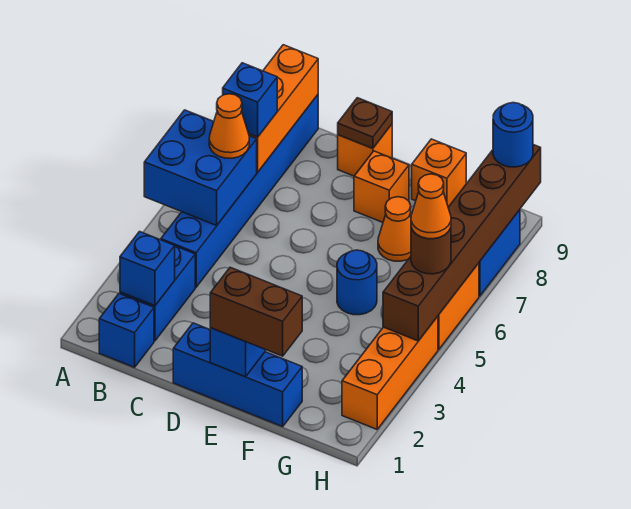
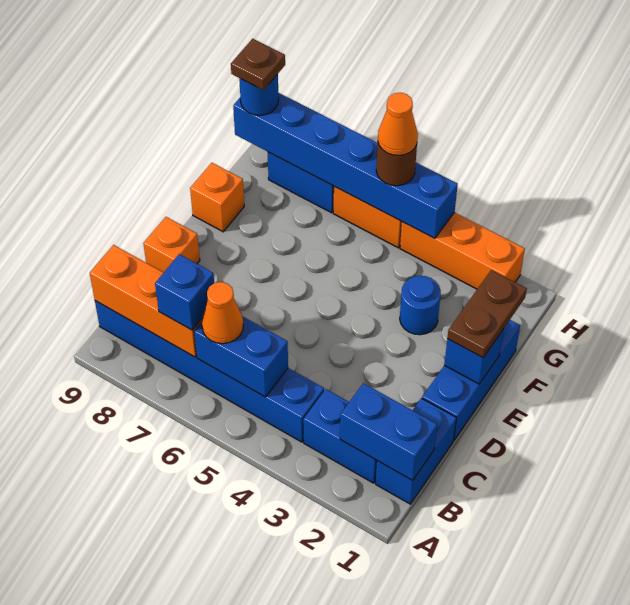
blue 2x2 brick [144,110,257,225] -> blue 1x2 brick [194,316,288,397]
blue 1x1 brick [99,294,154,367] -> blue 1x2 brick [376,398,456,504]
blue 1x1 brick [120,232,175,305] -> blue 1x2 brick [340,383,437,480]
brown 1x1 plate [338,98,392,148] -> brown 1x1 plate moved to [231,39,285,90]
brown 1x2 brick [210,267,302,356] -> brown 1x2 plate [447,270,527,358]
orange 1x1 brick [354,151,409,222] -> none
blue 1x1 round brick [337,250,377,315] -> blue 1x1 round brick moved to [400,276,441,335]
orange 1x1 cone [378,197,411,261] -> none
brown 1x6 brick [383,145,541,341] -> blue 1x6 brick [233,93,458,238]

